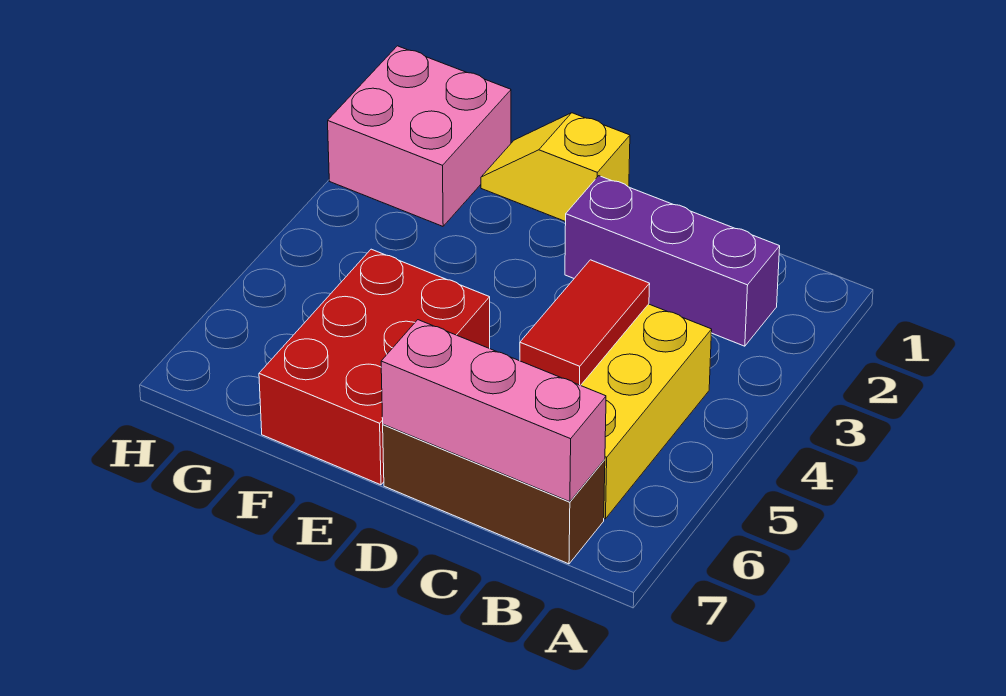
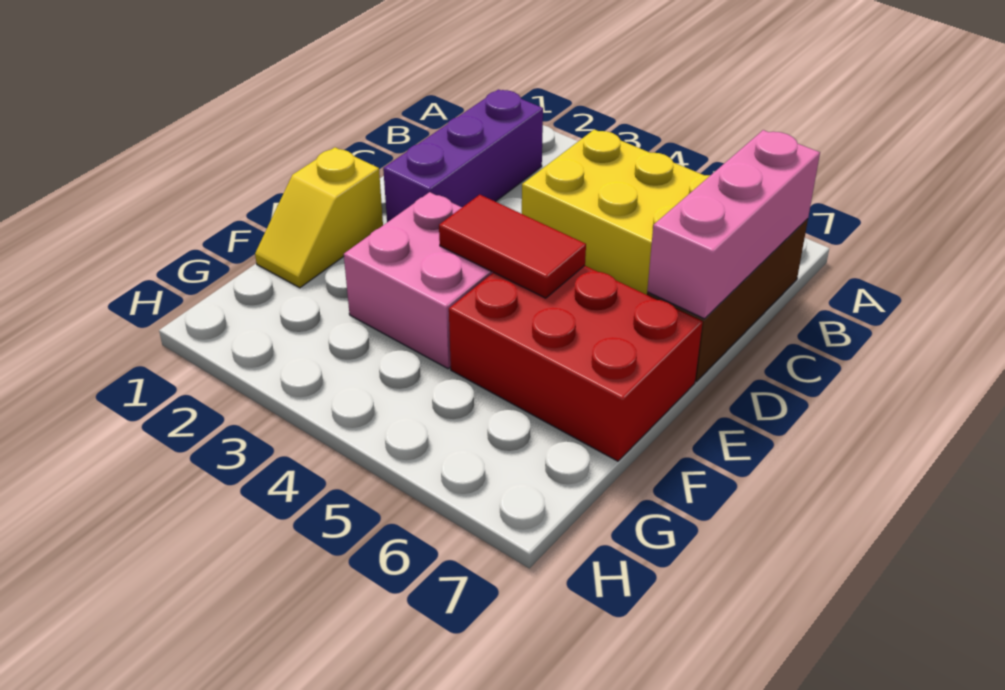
red 1x2 tile [520,260,650,386] -> red 1x2 tile moved to [439,195,586,298]
pink 2x2 brick [328,46,511,226] -> pink 2x2 brick moved to [344,192,493,369]

